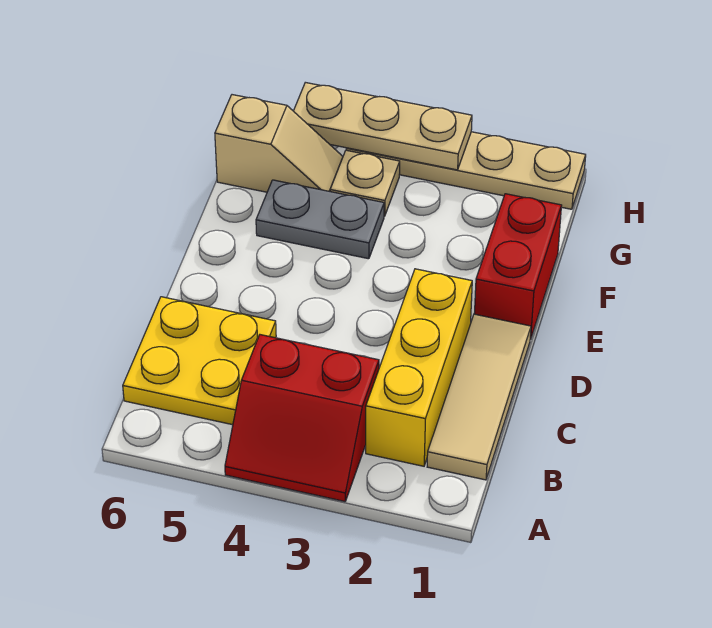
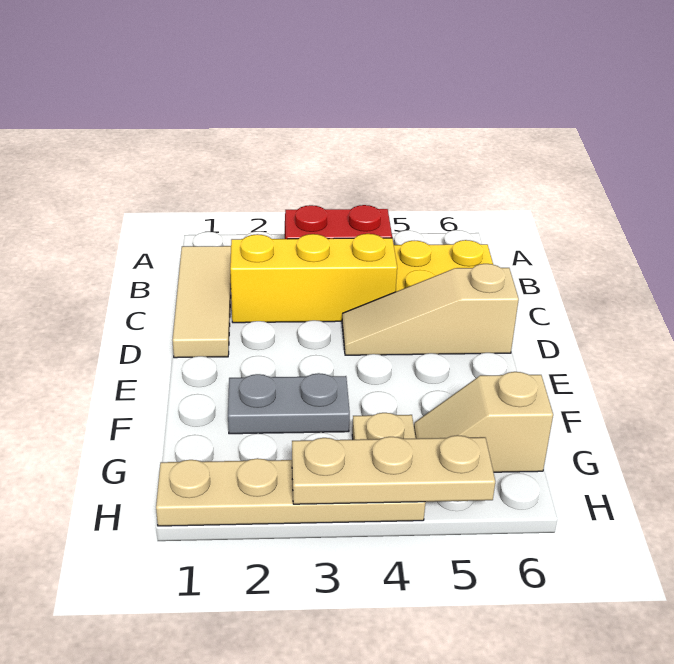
yellow 1x3 brick [366,269,472,466] -> yellow 1x3 brick turned to [230,234,397,323]
none -> tan 1x3 slope [342,264,519,355]
red 1x2 brick [474,194,561,339] -> none
grey 1x2 plate [256,180,384,259] -> grey 1x2 plate moved to [228,373,350,434]

